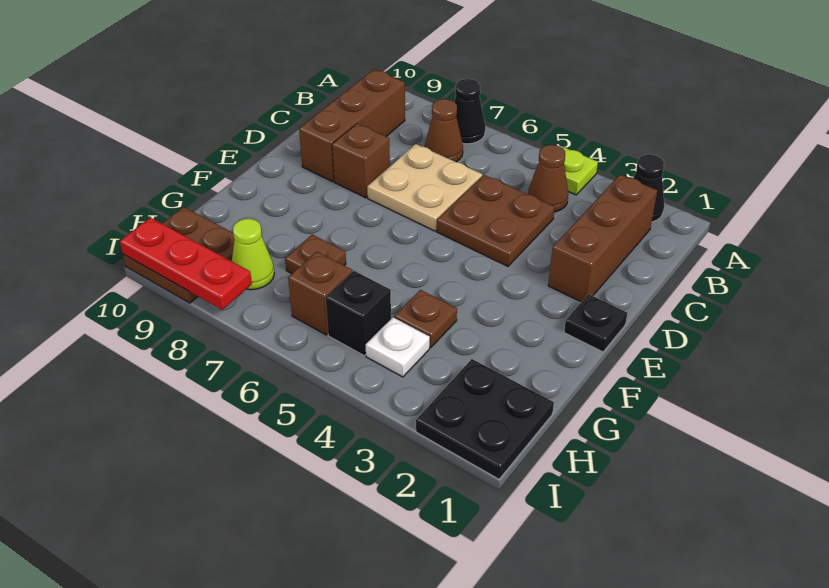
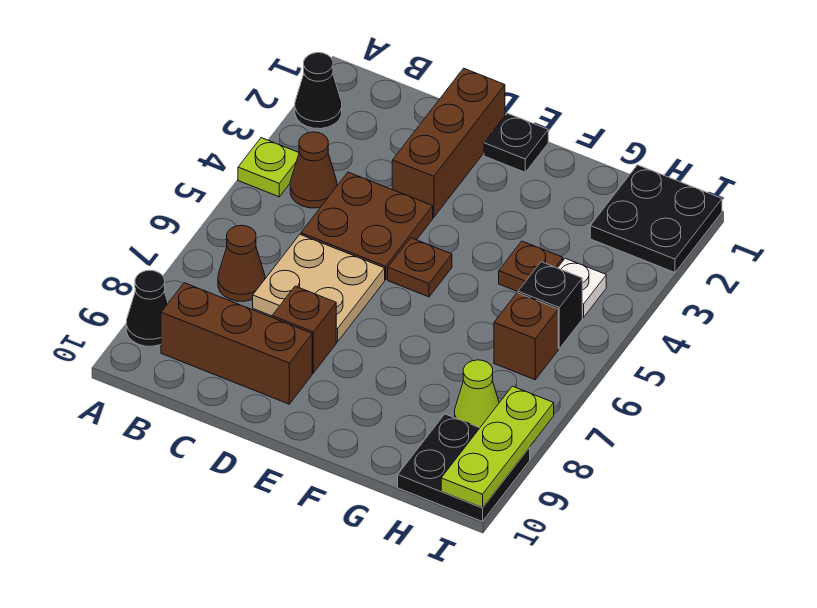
black 1x1 cone [454,79,486,144] -> black 1x1 cone moved to [126,270,168,346]
brown 1x3 brick [548,175,657,302] -> brown 1x3 brick turned to [392,68,505,217]
brown 1x1 plate [285,235,346,274] -> brown 1x1 plate moved to [388,238,452,297]
brown 2x2 plate [123,207,235,303] -> black 2x2 plate [398,414,530,522]
red 1x3 plate [120,218,252,310] -> lime 1x3 plate [441,386,554,508]

